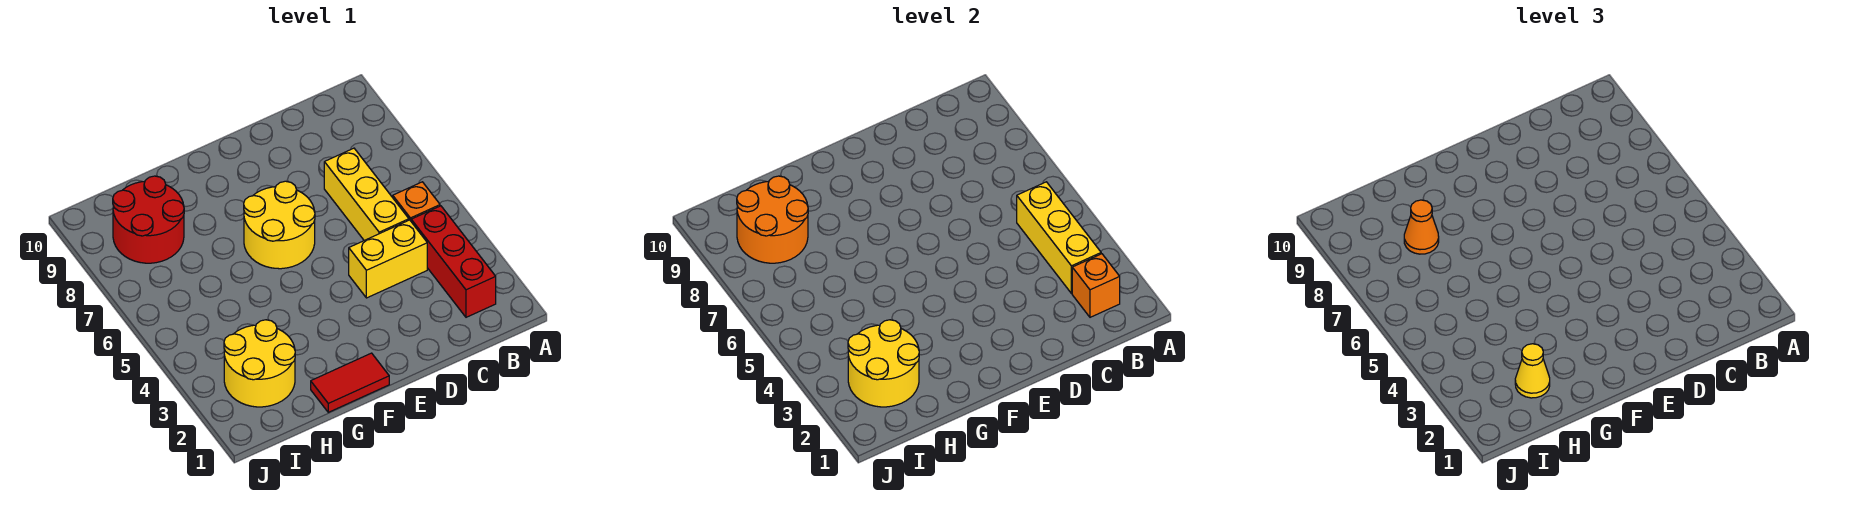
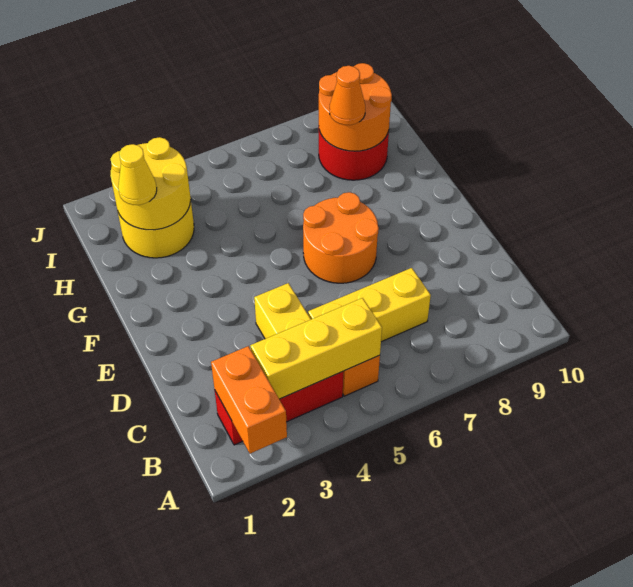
orange 1x1 brick [1072,254,1120,317] -> orange 1x2 brick [211,346,287,454]
yellow 2x2 round brick [244,181,315,269] -> orange 2x2 round brick [303,192,379,283]
red 1x2 tile [311,353,389,412] -> none

